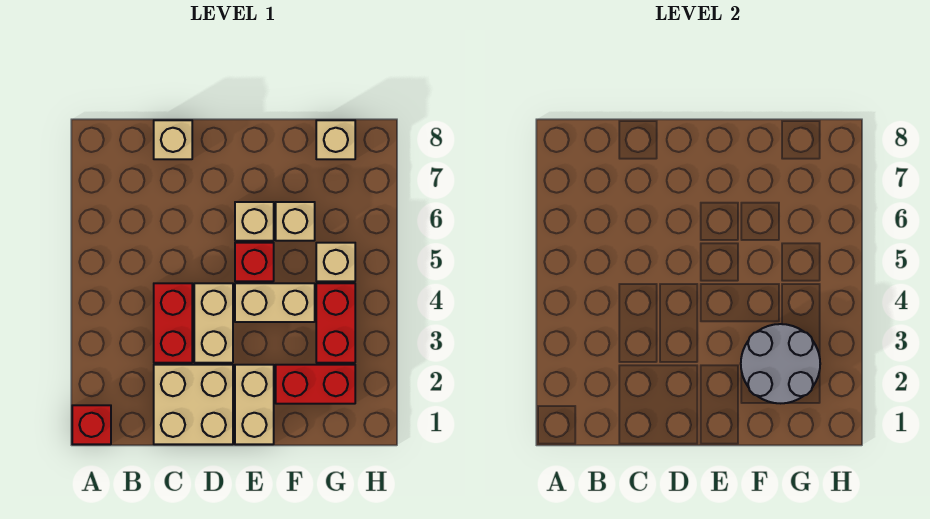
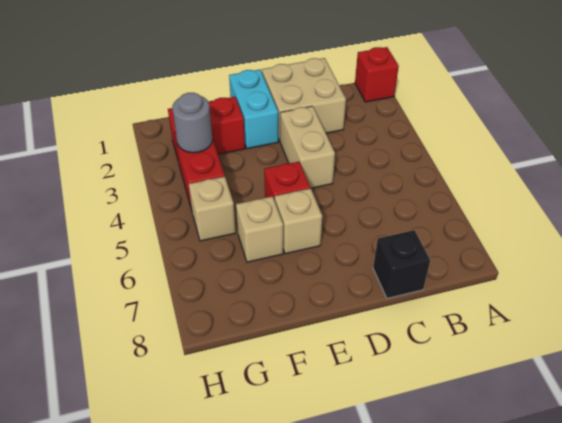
red 1x2 brick [154,283,192,363] -> none
tan 1x1 brick [154,120,192,159] -> black 1x1 brick [373,230,430,298]
tan 1x2 brick [235,365,274,444] -> cyan 1x2 brick [229,70,278,149]
tan 1x2 brick [235,283,315,322] -> none
grey 2x2 round brick [741,324,820,403] -> grey 1x1 round brick [172,93,213,153]
tan 1x1 brick [316,120,355,159] -> none

